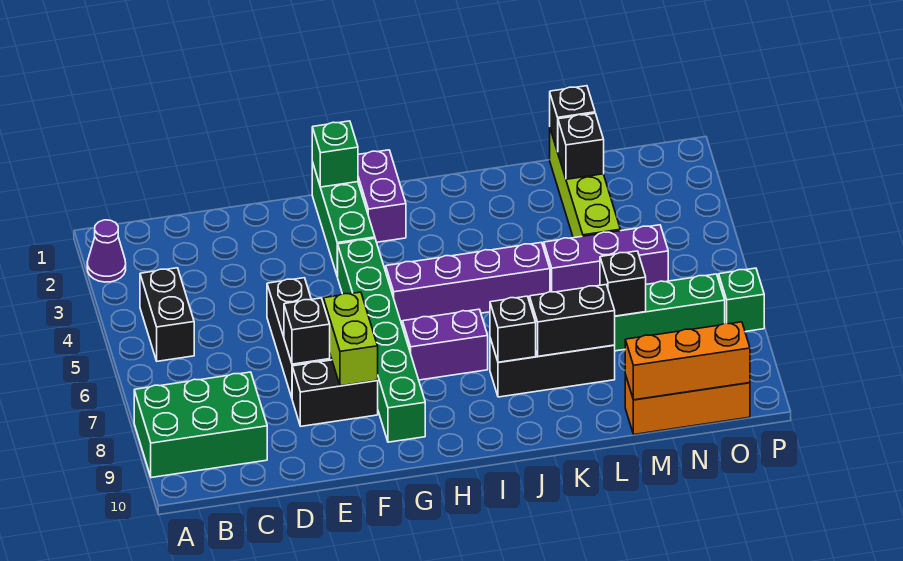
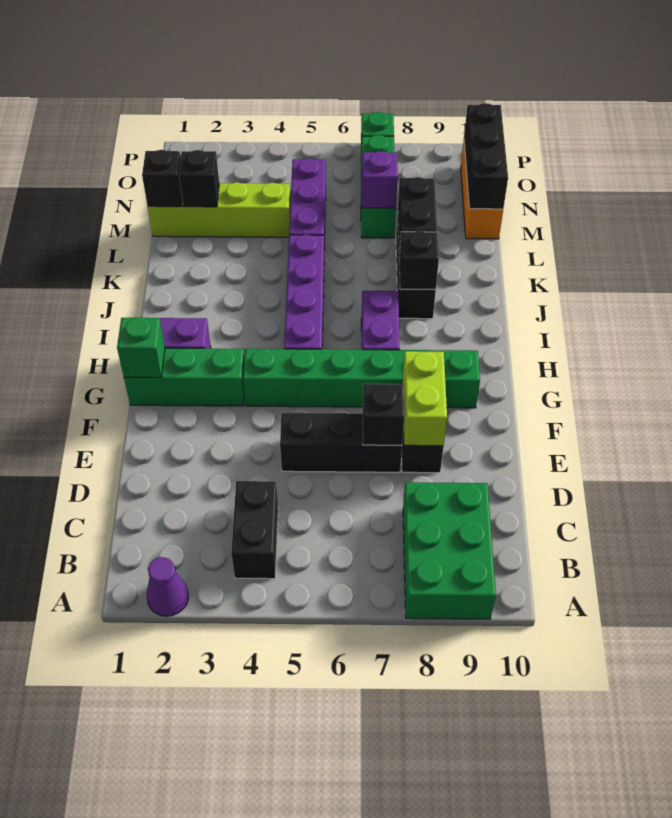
black 1x2 brick [140,268,194,361] -> black 1x2 brick turned to [231,481,278,579]
lime 1x2 brick [323,292,378,386] -> lime 1x2 brick turned to [402,351,447,446]
black 1x1 brick [600,251,646,316] -> purple 1x1 brick [362,151,398,208]
orange 1x3 brick [625,322,750,400] -> black 1x3 brick [464,103,508,209]

